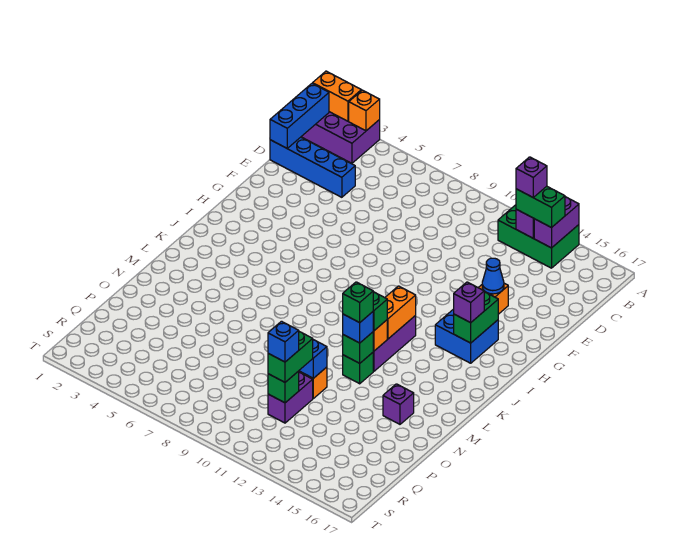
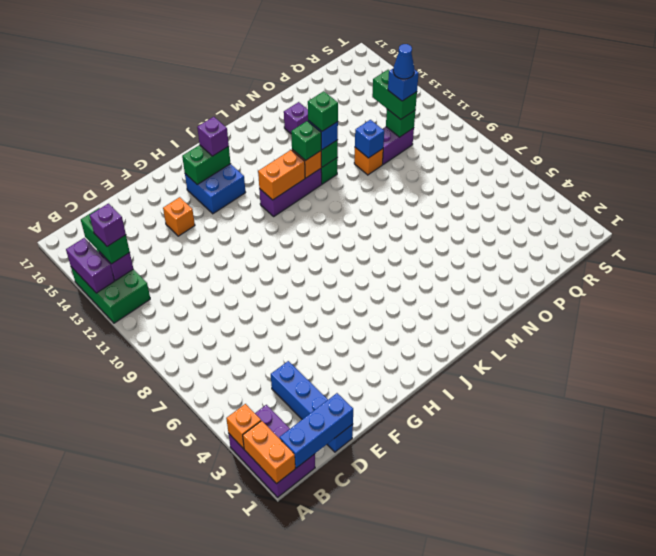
purple 1x2 brick [534,197,579,248] -> purple 1x2 brick turned to [66,238,114,293]
blue 1x1 cone [482,258,504,294] -> blue 1x1 cone moved to [393,44,414,79]
green 1x2 brick [268,332,313,382] -> green 1x2 brick turned to [372,70,417,119]

